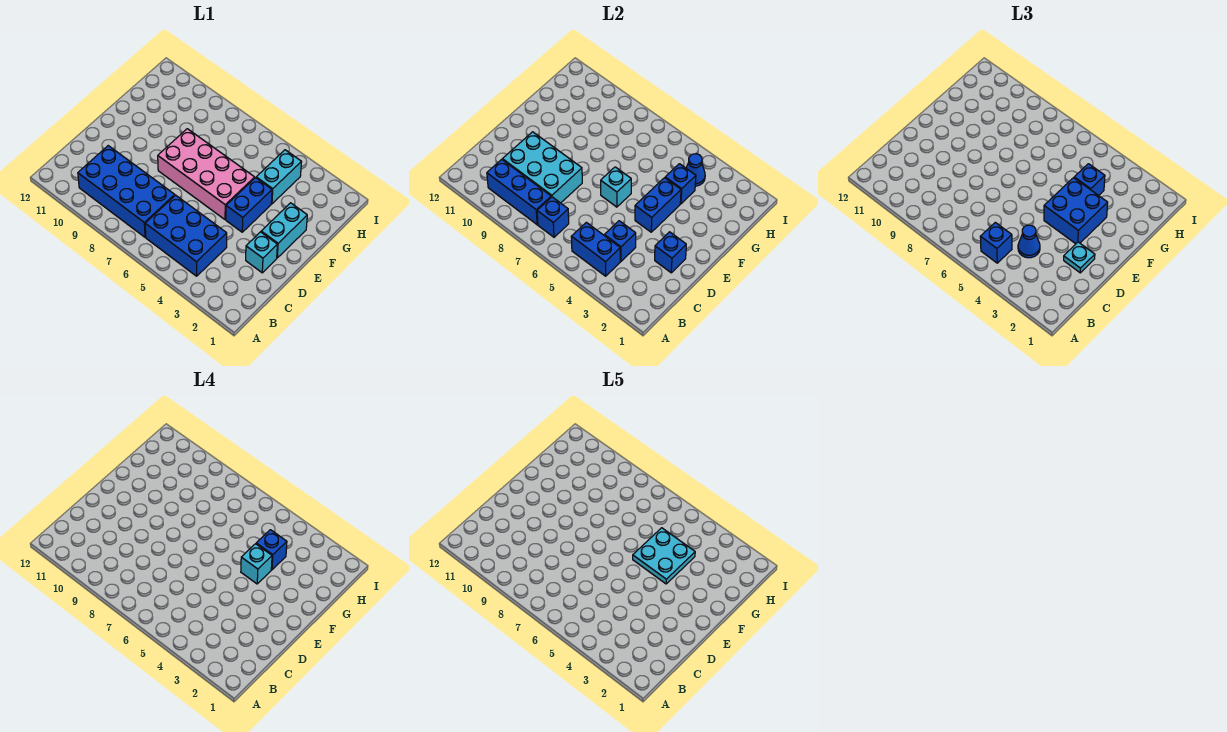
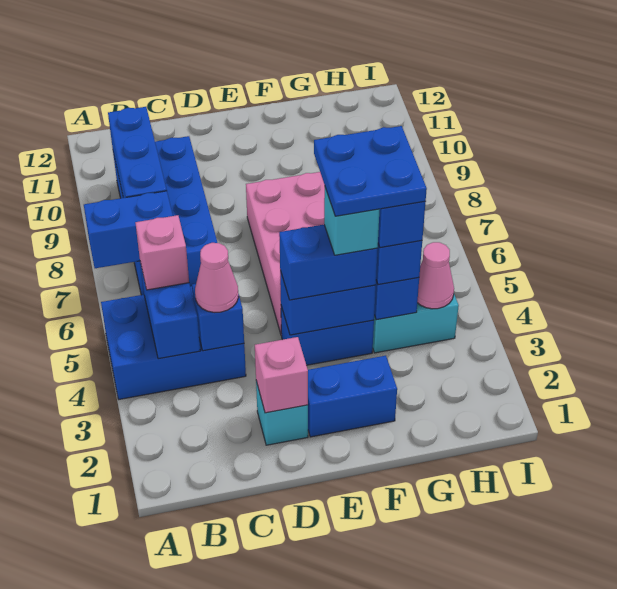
blue 2x3 brick [145,195,227,276] -> blue 2x3 brick turned to [101,286,246,399]
blue 1x1 brick [980,222,1012,263] -> pink 1x1 brick [135,215,189,290]
blue 1x1 brick [537,197,569,237] -> blue 1x2 brick [84,191,173,268]
blue 1x1 cone [1018,225,1040,258] -> pink 1x1 cone [195,243,239,312]
cyan 2x3 brick [503,132,582,203] -> none
blue 1x1 brick [655,232,686,273] -> pink 1x1 brick [255,337,308,413]
cyan 1x1 plate [1064,242,1095,273] -> none
cyan 1x2 brick [261,203,307,258] -> blue 1x2 brick [308,356,397,437]
blue 2x2 brick [1044,178,1108,244] -> blue 1x2 brick [279,225,378,300]
cyan 1x1 brick [601,167,631,207] -> none
cyan 2x2 plate [633,528,695,584] -> blue 2x2 plate [314,126,427,216]
blue 1x1 cone [686,154,705,186] -> pink 1x1 cone [417,242,454,309]

